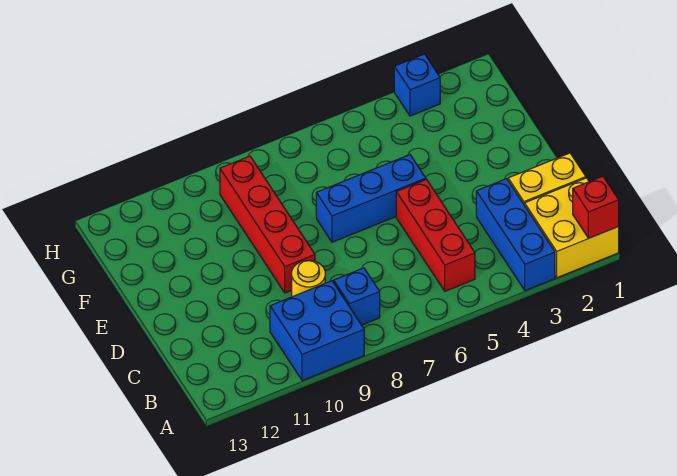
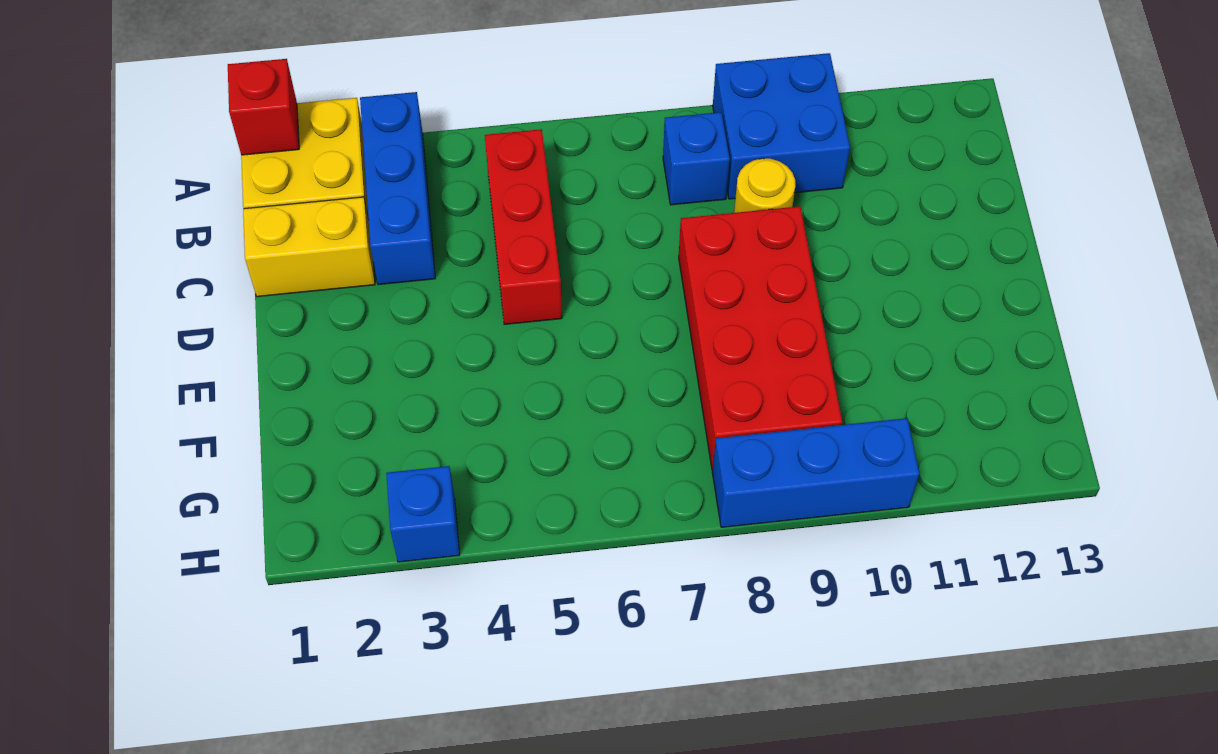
red 1x4 brick [220,156,315,293] -> red 2x4 brick [679,206,842,470]
blue 1x3 brick [316,155,426,242] -> blue 1x3 brick moved to [712,418,920,527]

